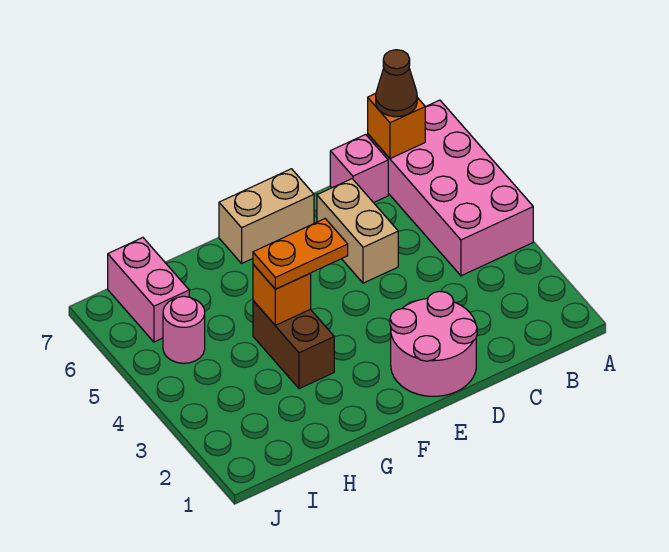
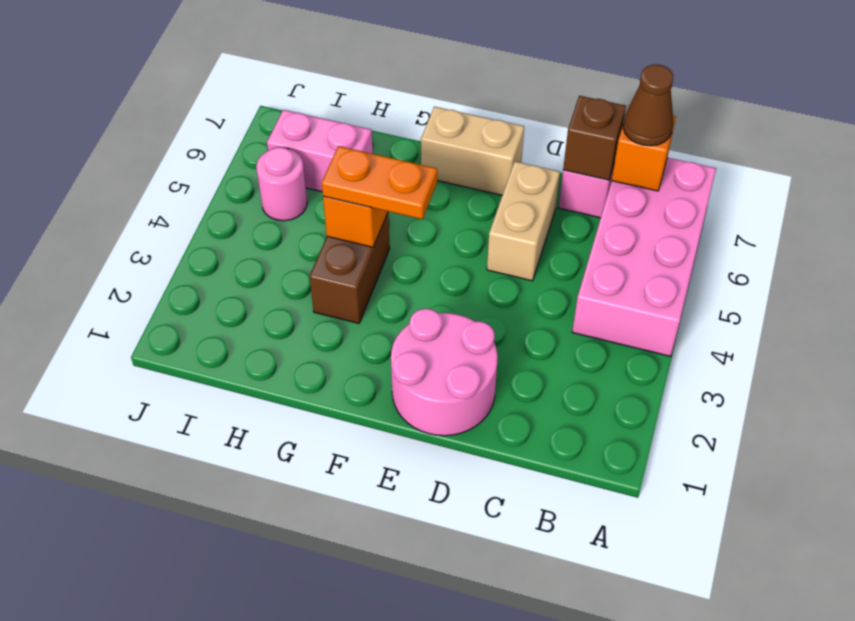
none -> brown 1x1 brick [563,96,626,180]
pink 1x2 brick [108,238,189,342] -> pink 1x2 brick turned to [267,110,373,192]

